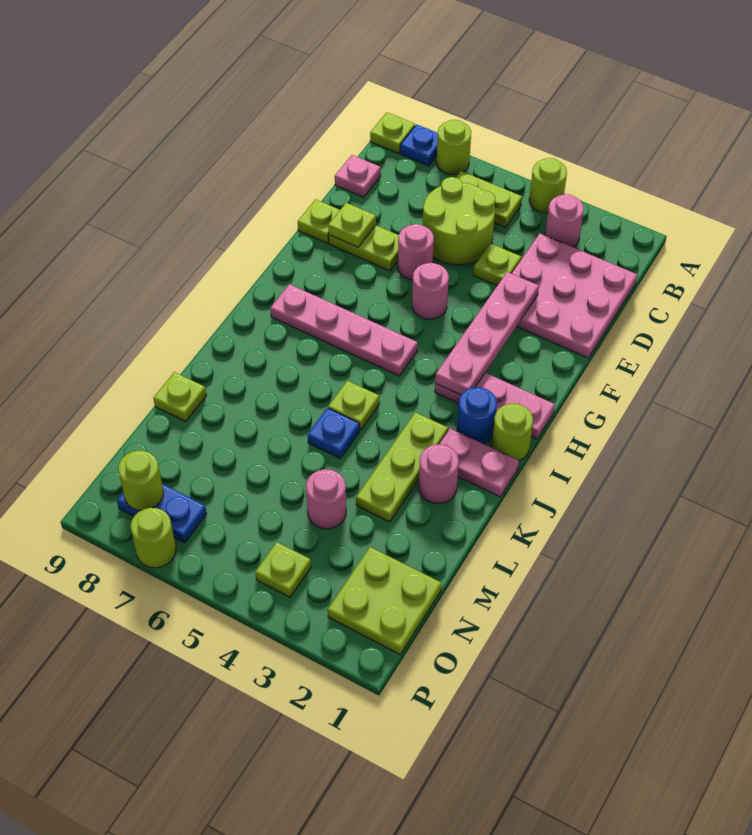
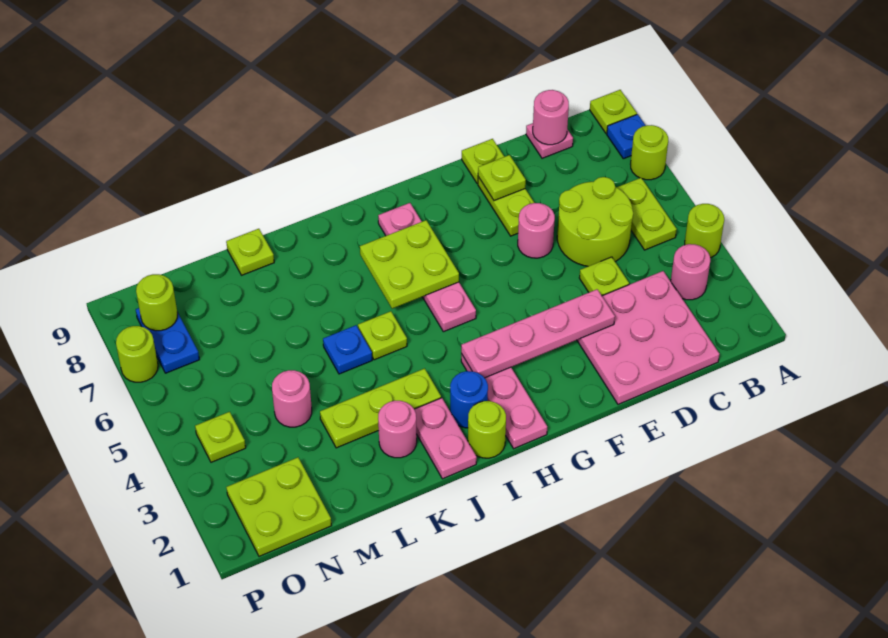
pink 1x1 round brick [412,263,449,319] -> pink 1x1 round brick moved to [533,90,569,145]
none -> lime 2x2 plate [360,220,459,309]

